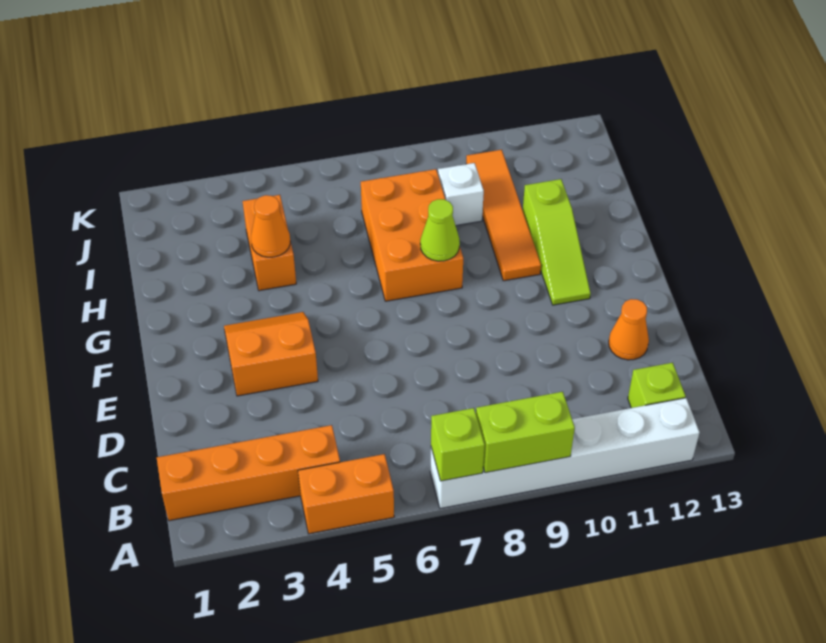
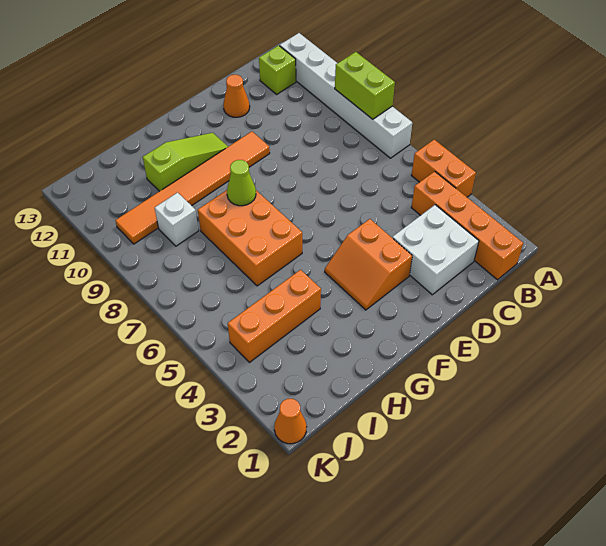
lime 1x1 brick [431,408,485,481] -> none
none -> white 2x2 brick [392,205,479,295]
orange 2x3 brick [361,169,463,301] -> orange 2x3 brick turned to [198,190,302,286]
orange 1x4 tile [466,150,541,281] -> orange 1x6 tile [115,132,270,244]
orange 1x2 brick [243,195,296,291] -> orange 1x3 brick [228,270,321,362]
orange 1x1 cone [251,195,290,257] -> orange 1x1 cone moved to [274,399,307,444]

